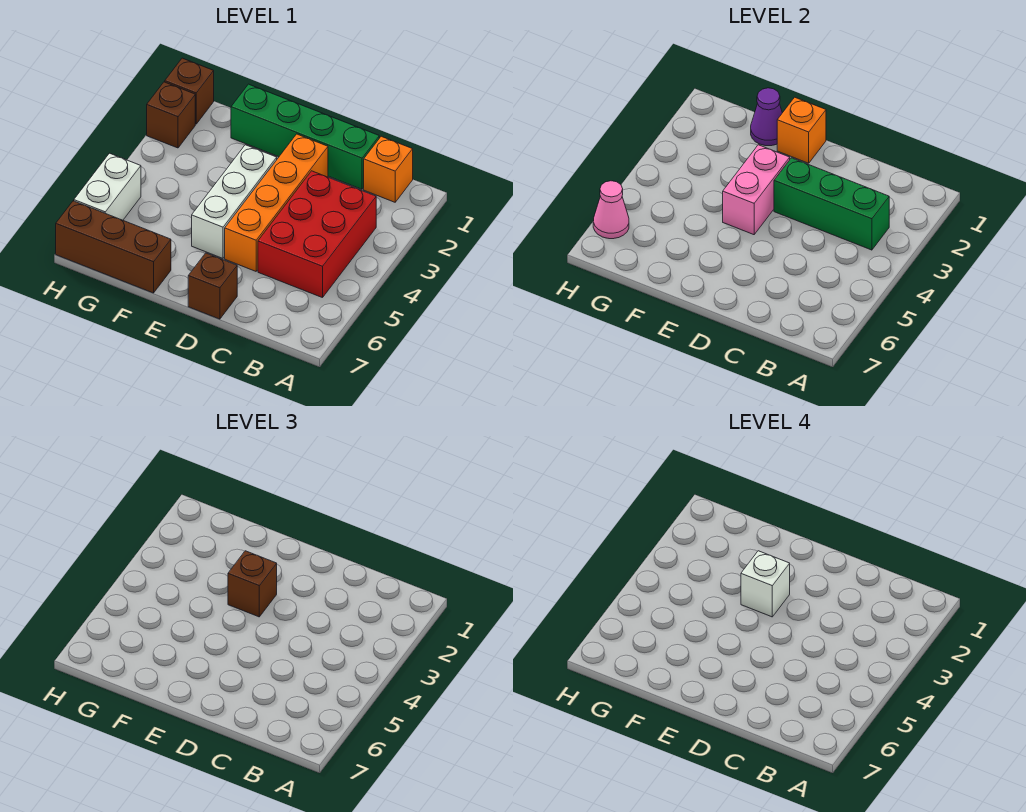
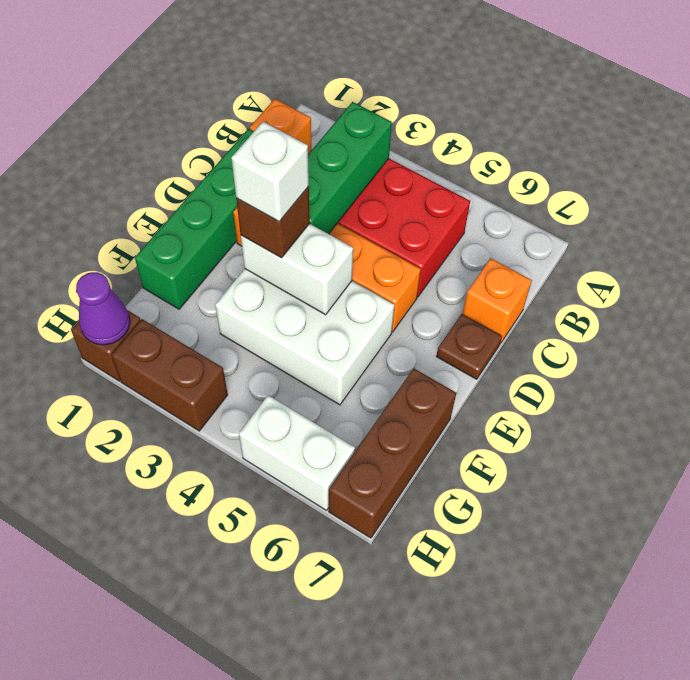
brown 1x1 brick [188,253,237,319] -> brown 1x1 plate [436,314,502,379]
orange 1x1 brick [777,97,826,163] -> orange 1x1 brick moved to [463,258,532,343]
white 1x3 brick [192,145,277,258] -> white 2x3 brick [215,269,395,405]
pink 1x2 brick [723,145,790,235] -> white 1x2 brick [241,224,353,315]
purple 1x1 cone [751,88,782,146] -> purple 1x1 cone moved to [76,272,130,345]
brown 1x1 brick [147,82,195,148] -> brown 1x2 brick [112,319,228,431]
pink 1x1 cone [593,181,629,239] -> none

